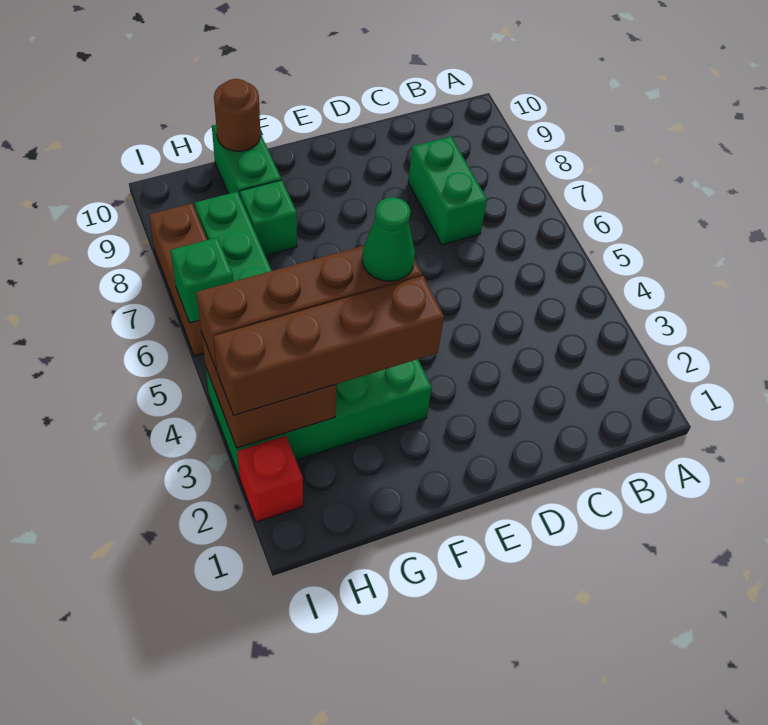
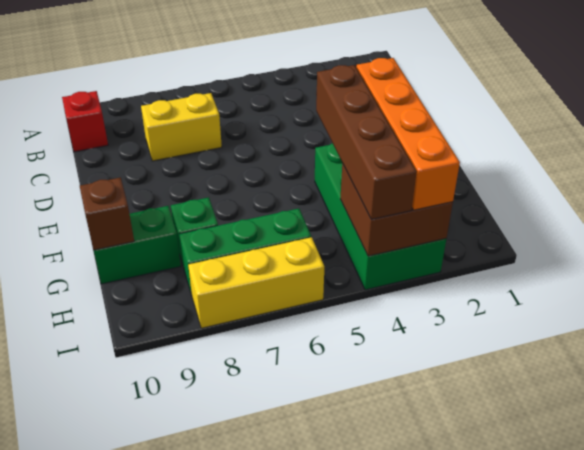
green 1x2 brick [408,136,487,245] -> yellow 1x2 brick [141,93,222,161]
brown 1x4 brick [213,276,444,415] -> orange 1x4 brick [356,58,460,210]
green 1x1 cone [362,197,415,281] -> none
brown 1x1 round brick [214,79,260,151] -> brown 1x1 brick [80,177,134,250]
red 1x1 brick [238,436,303,522] -> red 1x1 brick moved to [62,91,108,152]
brown 1x3 brick [149,203,207,356] -> yellow 1x3 brick [188,237,324,328]
green 1x1 brick [170,237,233,323] -> none

